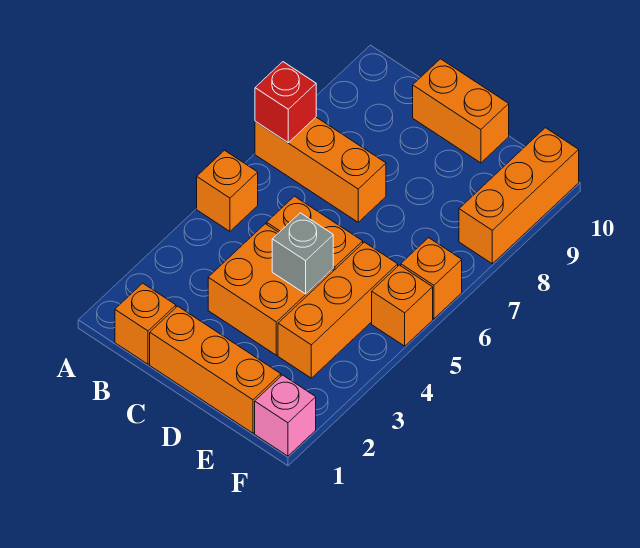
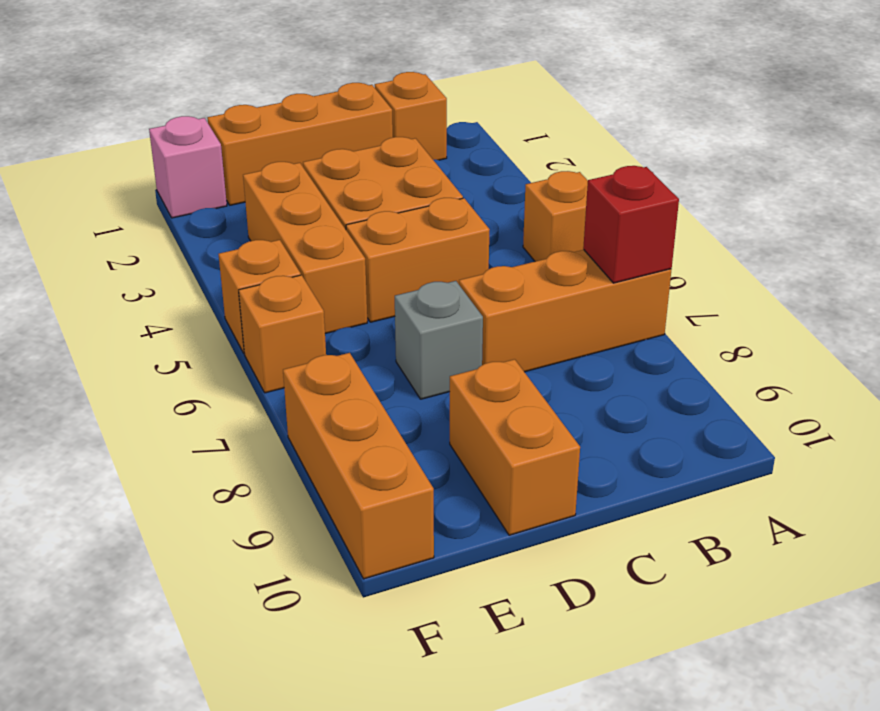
orange 1x2 brick [413,59,509,163] -> orange 1x2 brick turned to [450,359,580,535]
grey 1x1 brick [272,213,333,294] -> grey 1x1 brick moved to [395,281,483,399]

